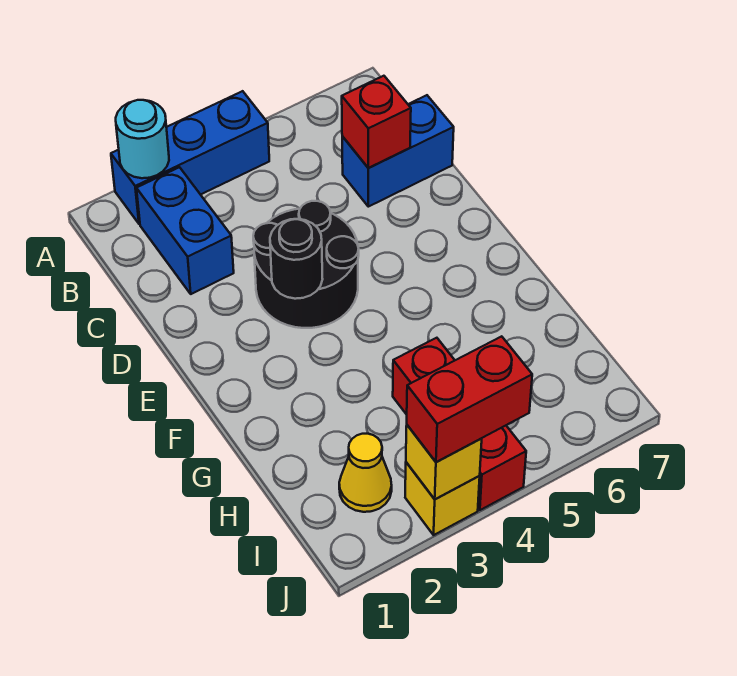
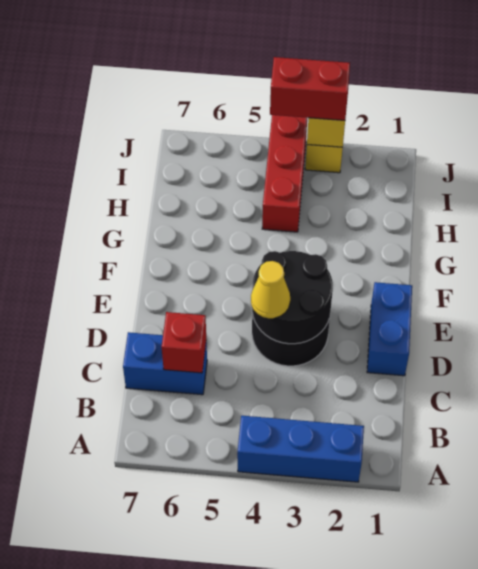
cyan 1x1 round brick [116,100,169,178] -> none
blue 1x2 brick [136,167,234,294] -> blue 1x2 brick moved to [367,282,412,376]
black 1x1 round brick [270,219,323,299] -> black 2x2 round brick [252,251,333,344]
yellow 1x1 cone [339,434,392,512] -> yellow 1x1 cone moved to [251,261,290,318]

